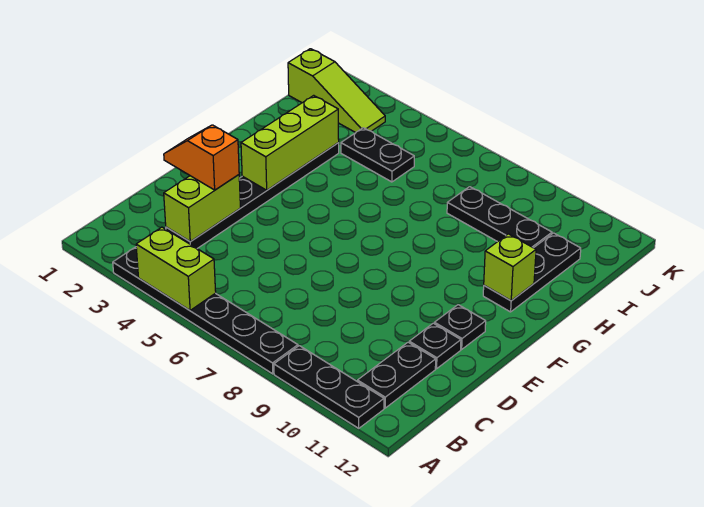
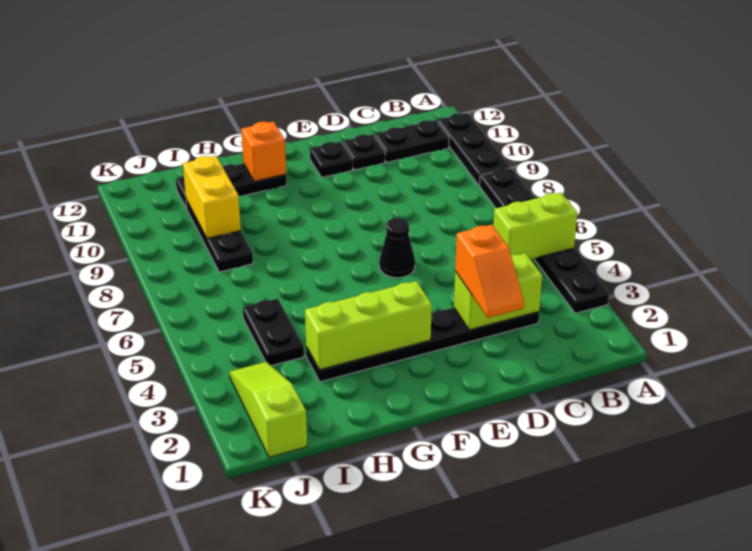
lime 1x2 brick [136,227,216,310] -> lime 1x2 brick turned to [493,193,577,259]
none -> black 1x1 cone [379,218,415,278]
lime 1x1 brick [484,234,536,301] -> orange 1x1 brick [241,122,286,182]
none -> yellow 1x2 brick [183,156,241,239]

